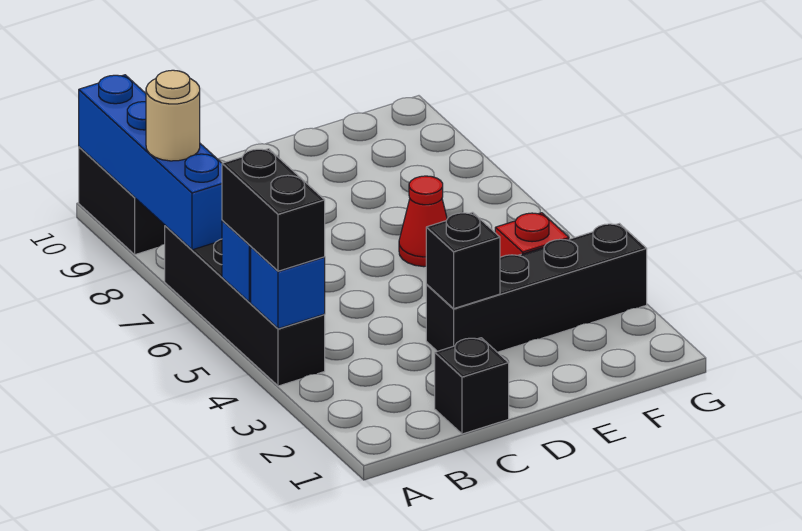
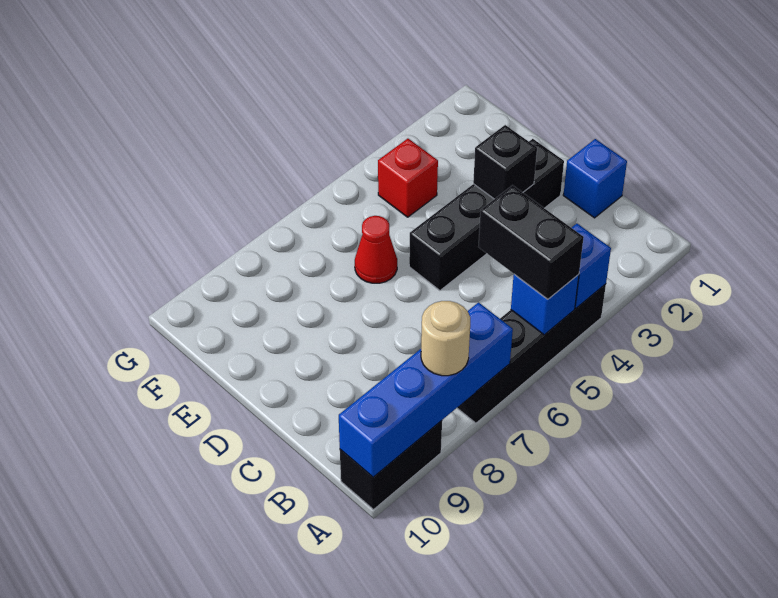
black 1x2 brick [222,149,325,271] -> black 1x2 brick turned to [478,185,584,299]
black 1x1 brick [435,338,509,434] -> blue 1x1 brick [563,139,627,218]
black 1x4 brick [426,224,647,352] -> black 1x4 brick turned to [409,139,564,290]

